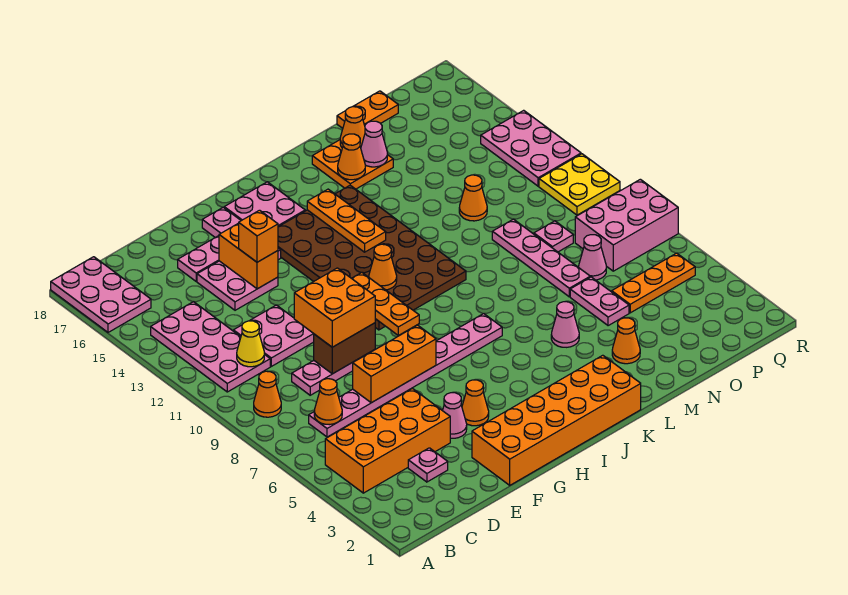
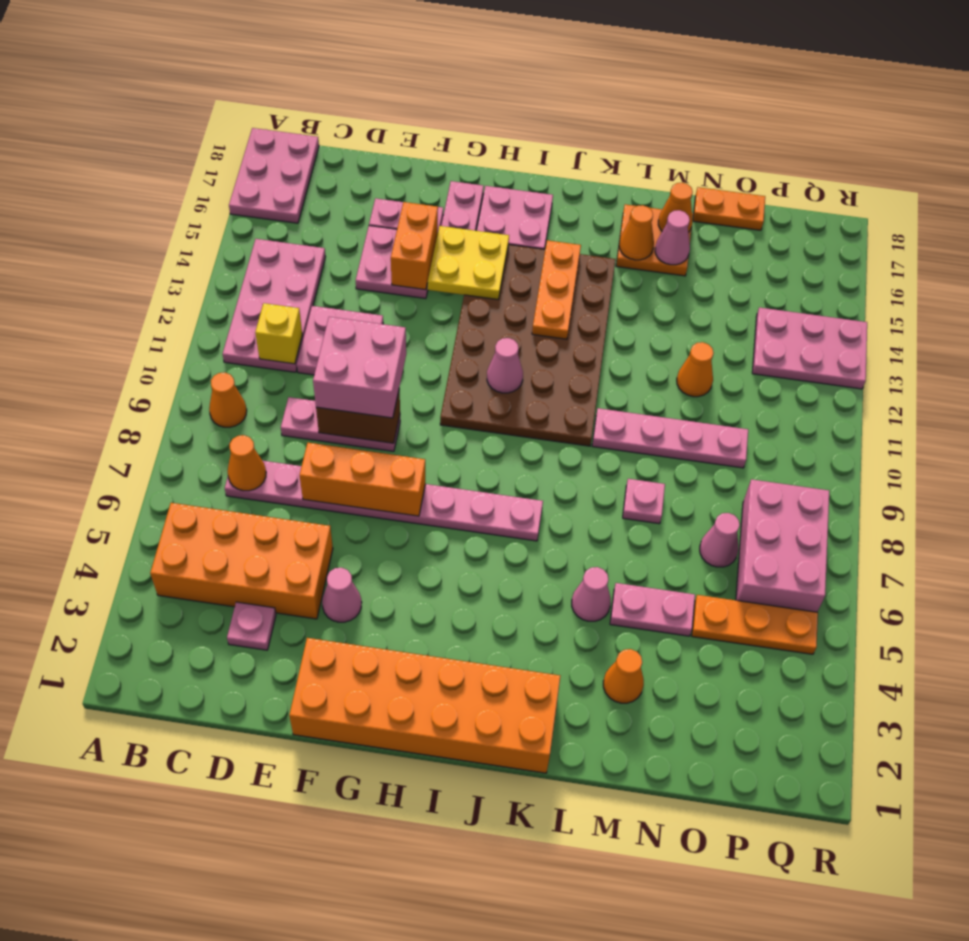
yellow 1x1 cone [237,321,264,367] -> yellow 1x1 brick [255,303,302,364]
orange 2x2 brick [294,268,375,347] -> pink 2x2 brick [313,317,406,418]
orange 1x1 brick [239,210,278,262] -> none
orange 1x1 cone [462,380,489,426] -> none
orange 1x3 plate [352,272,419,335] -> none
orange 1x1 cone [369,244,397,290] -> pink 1x1 cone [487,338,523,393]
pink 1x2 plate [570,277,629,326] -> pink 1x2 plate turned to [610,583,695,636]
pink 1x4 plate [492,219,590,297] -> pink 1x4 plate turned to [592,408,748,468]
pink 1x1 plate [534,221,573,252] -> pink 1x1 plate moved to [623,479,665,524]
pink 2x3 brick [575,179,678,271] -> pink 2x3 brick turned to [736,479,829,612]
yellow 2x2 plate [539,154,620,215] -> yellow 2x2 plate moved to [428,226,509,299]
pink 2x3 plate [481,110,581,186] -> pink 2x3 plate turned to [752,307,867,389]

